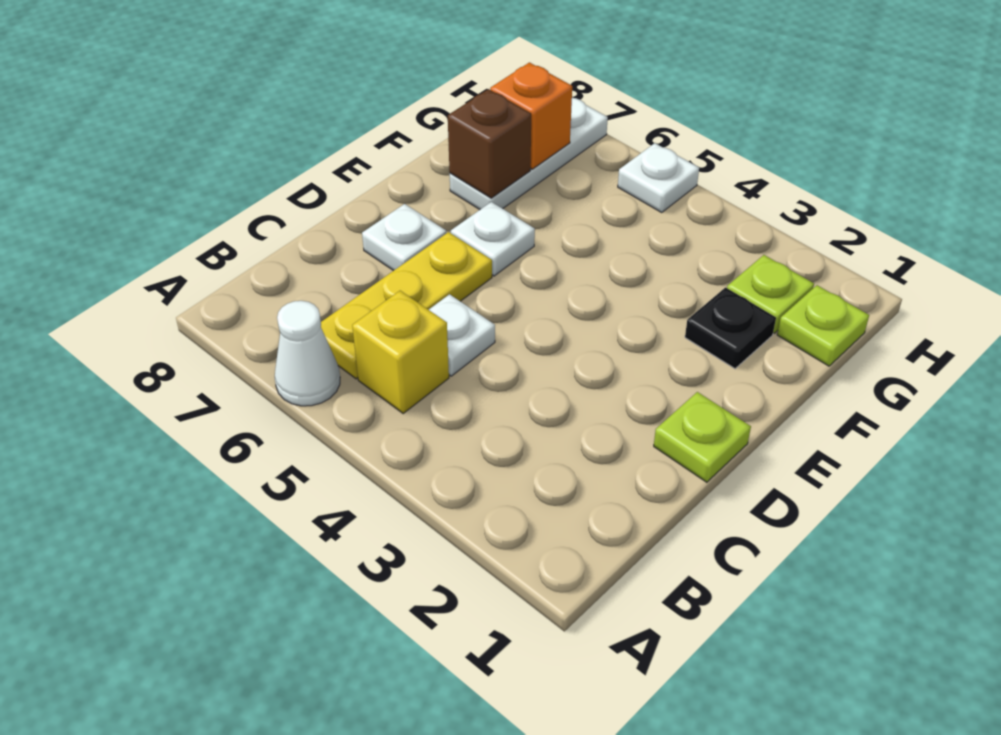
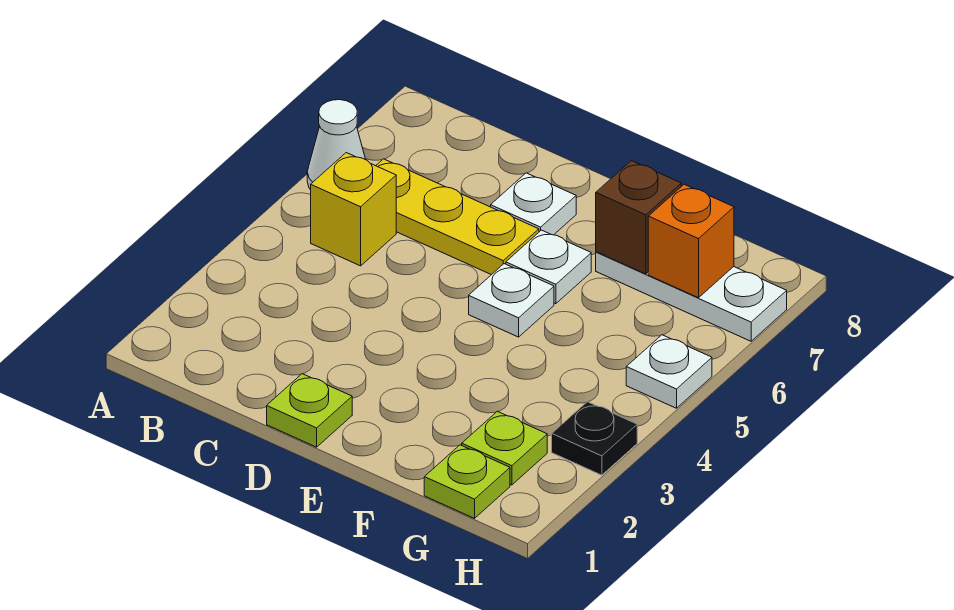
white 1x1 plate [429,294,495,376] -> white 1x1 plate moved to [469,264,554,337]
black 1x1 plate [685,287,776,369] -> black 1x1 plate moved to [552,402,637,475]

